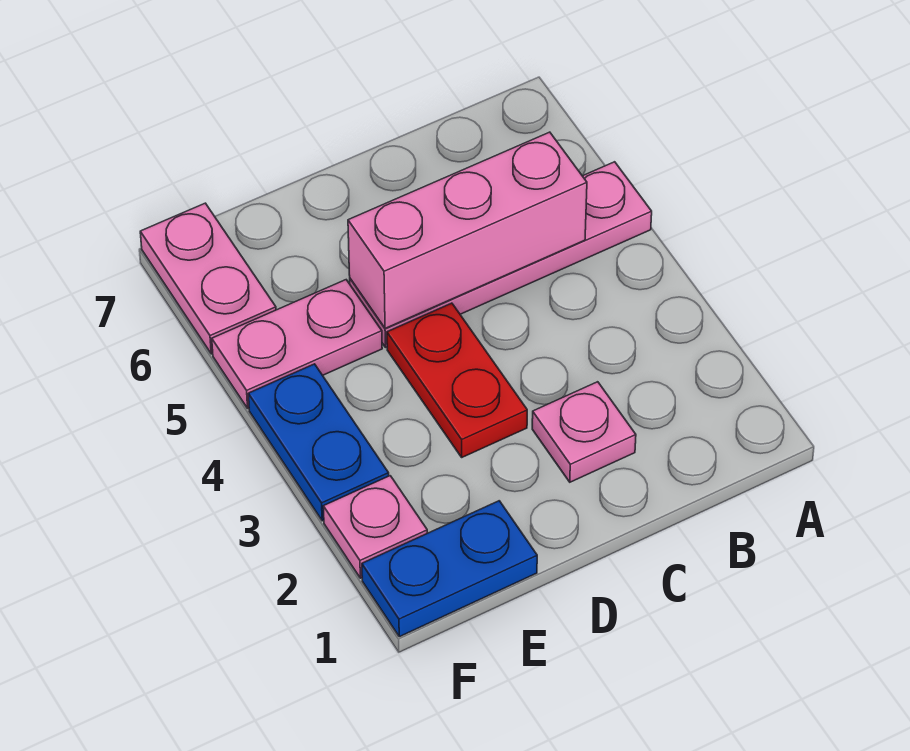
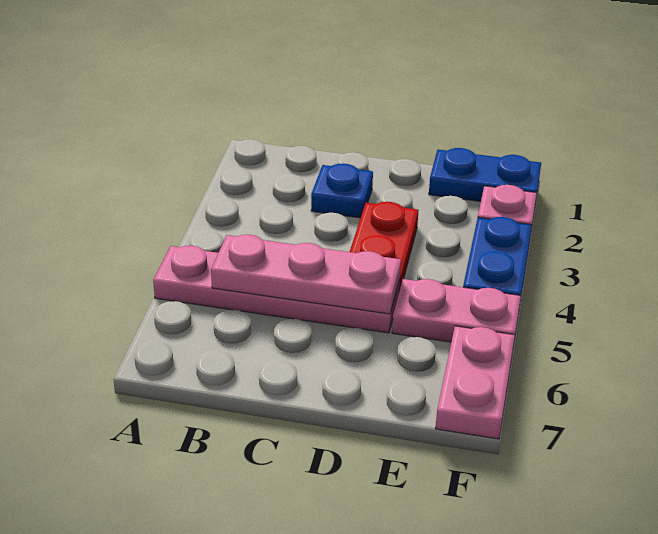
pink 1x3 brick [348,132,587,329] -> pink 1x3 plate [211,235,401,314]
pink 1x1 plate [532,382,636,482] -> blue 1x1 plate [311,164,373,218]

